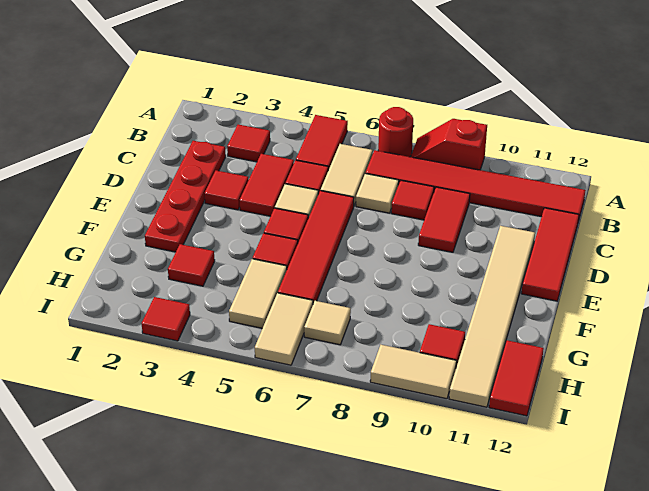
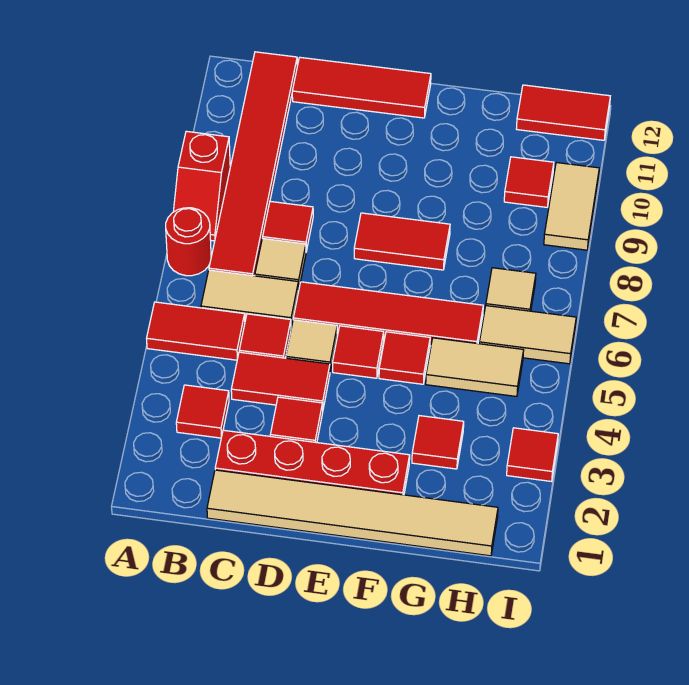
red 1x2 tile [418,187,470,252] -> red 1x2 tile moved to [354,213,450,270]
tan 1x6 tile [449,226,535,407] -> tan 1x6 tile moved to [207,470,498,556]

